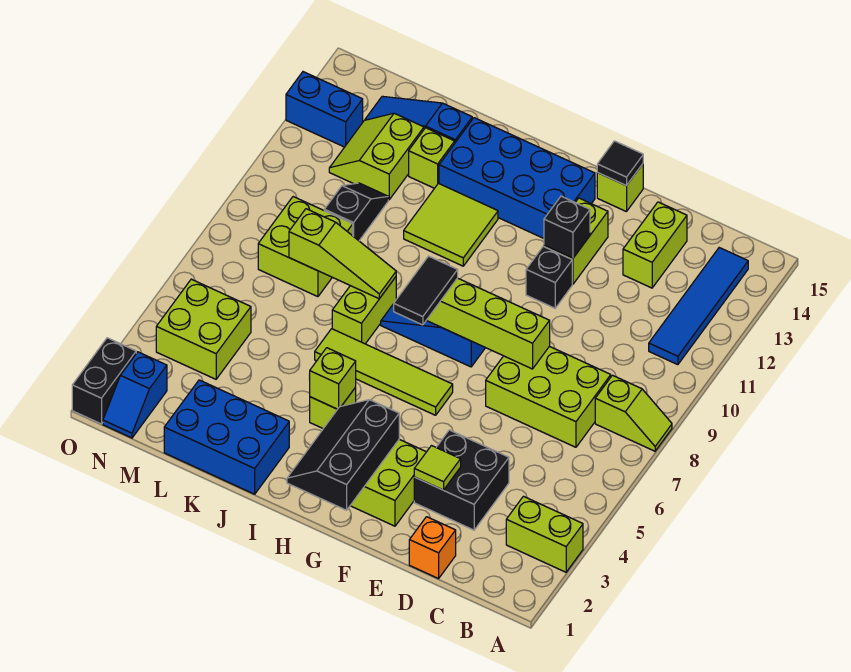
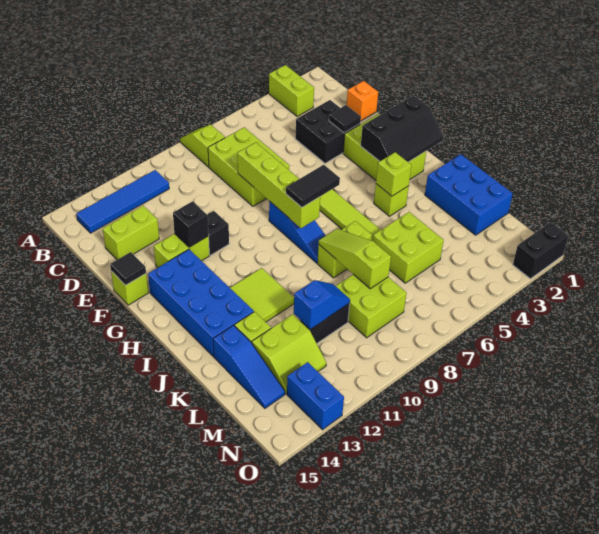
lime 1x1 tile [414,446,461,490] -> black 1x1 tile [329,105,361,133]
lime 2x2 brick [156,279,251,379] -> lime 2x2 brick moved to [373,212,444,283]
blue 1x2 slope [103,352,167,438] -> blue 1x2 slope moved to [294,280,350,329]

